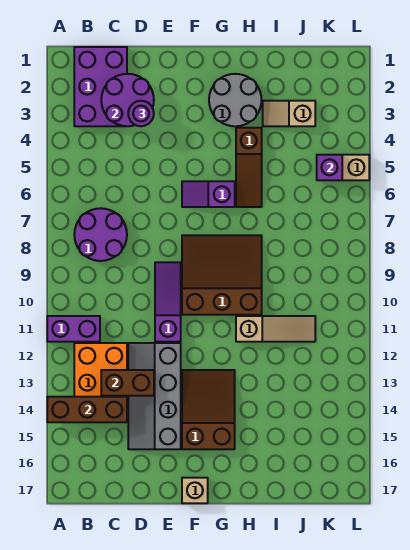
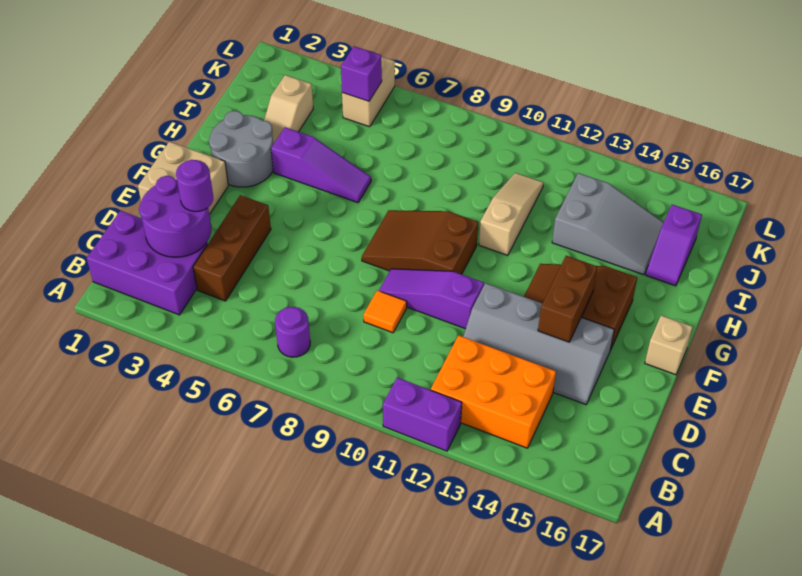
purple 1x2 brick [47,316,100,342] -> purple 1x2 brick turned to [383,378,462,451]
brown 1x3 brick [47,397,127,422] -> brown 1x3 brick moved to [193,195,271,301]
purple 2x2 round brick [74,208,127,261] -> purple 1x1 round brick [275,307,310,357]
brown 1x2 brick [101,370,154,396] -> brown 1x2 brick moved to [538,256,597,342]
none -> orange 1x1 tile [363,290,407,333]
none -> tan 2x2 brick [138,142,228,214]
purple 1x2 slope [182,181,235,207] -> purple 1x2 slope moved to [646,205,702,286]
brown 3x3 slope [182,235,262,315] -> brown 2x3 slope [362,210,478,274]
brown 1x3 slope [236,128,262,207] -> purple 1x3 slope [271,127,371,203]
none -> grey 2x3 slope [552,173,664,275]

